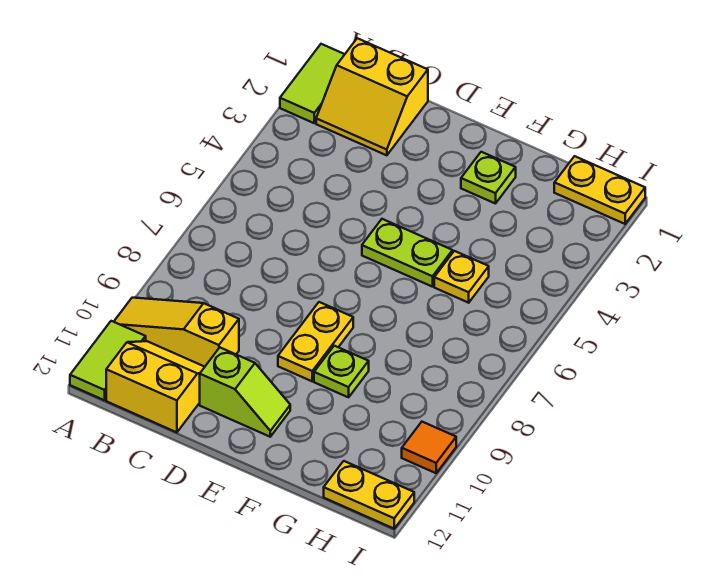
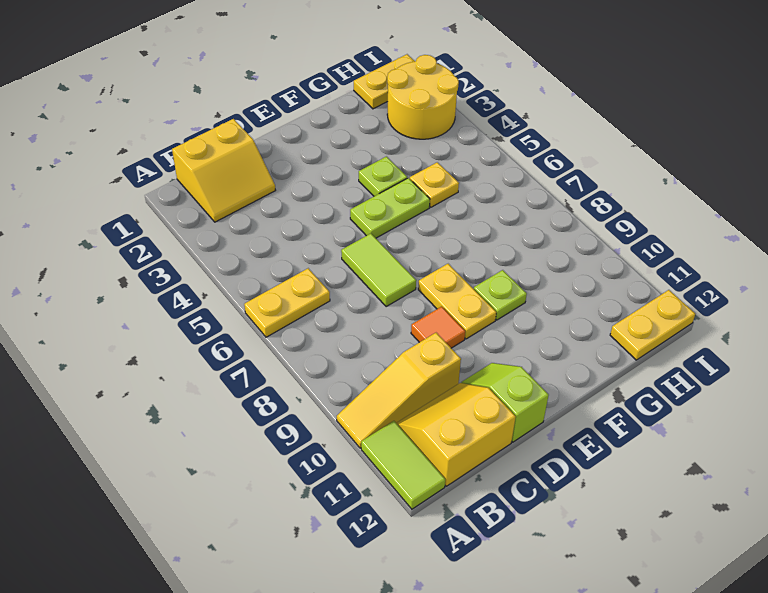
lime 1x2 tile [280,44,345,123] -> lime 1x2 tile moved to [341,234,416,307]
none -> yellow 1x2 plate [244,268,330,337]
lime 1x2 slope [200,348,290,437] -> lime 1x2 slope turned to [461,363,549,442]
lime 1x1 plate [461,152,516,204] -> lime 1x1 plate moved to [359,157,407,196]
none -> yellow 2x2 round brick [387,55,459,139]
orange 1x1 tile [402,422,456,473] -> orange 1x1 tile moved to [411,307,465,348]

